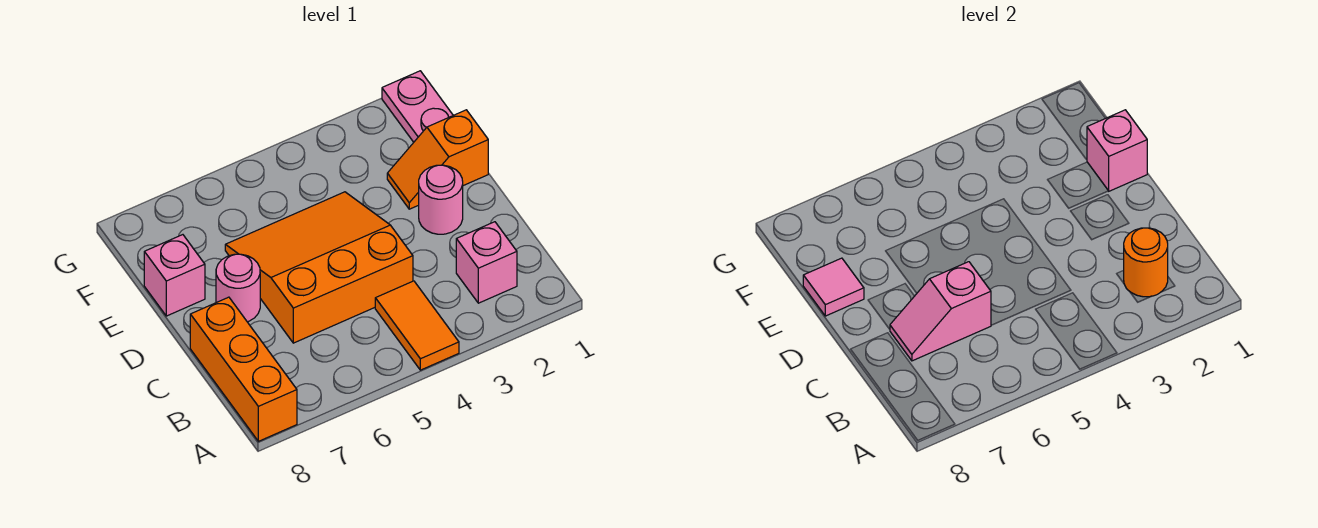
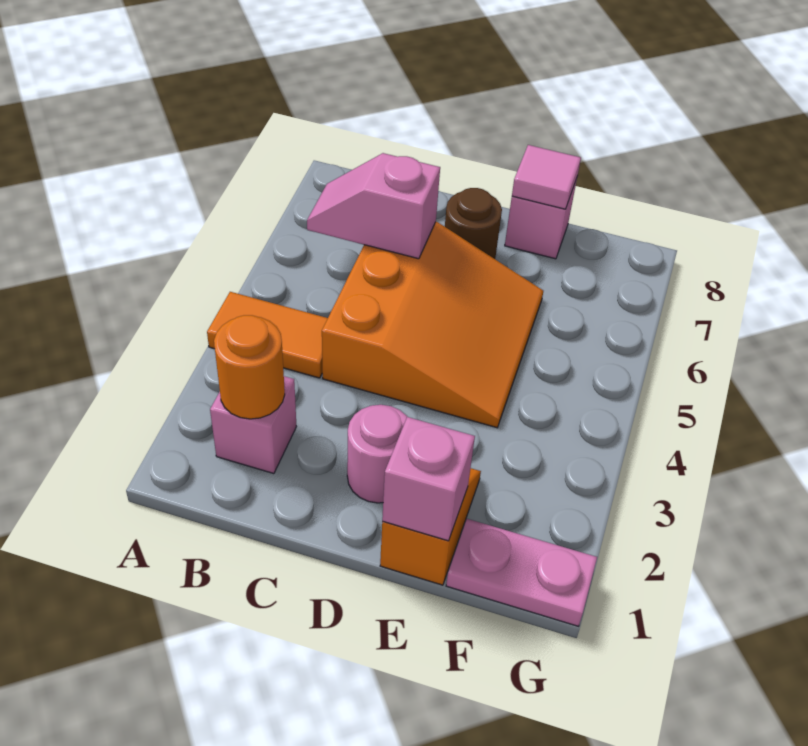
orange 1x3 brick [190,297,297,441] -> none
pink 1x2 slope [890,262,991,361] -> pink 1x2 slope turned to [307,153,440,259]
pink 1x1 round brick [216,254,260,322] -> brown 1x1 round brick [445,188,502,259]

